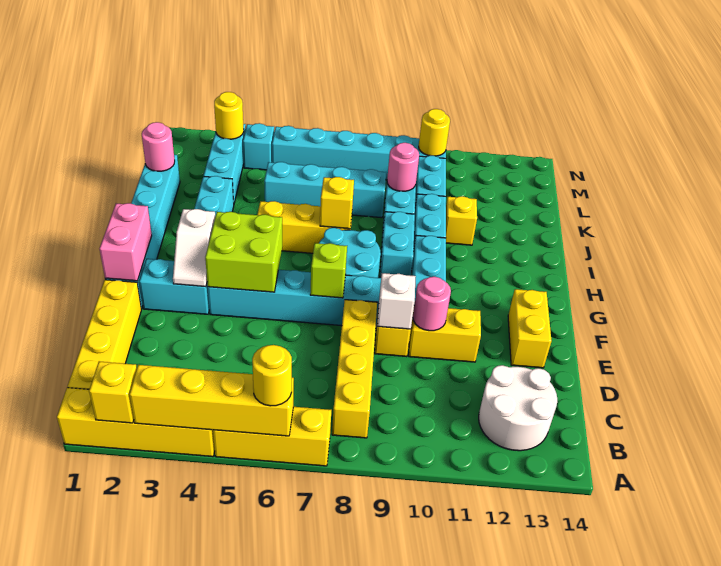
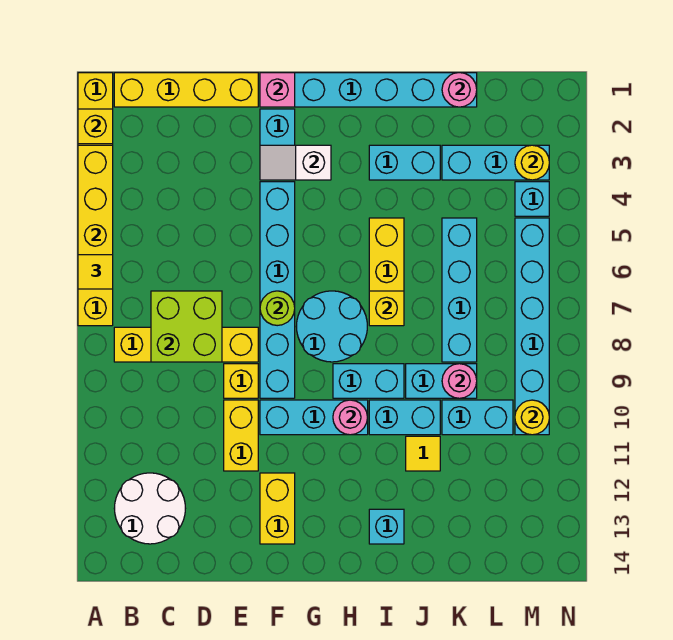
yellow 1x1 round brick [252,345,292,406] -> yellow 1x1 tile [78,255,113,289]
white 1x1 brick [377,273,416,329] -> none
pink 1x1 round brick [413,277,451,331] -> pink 1x1 round brick moved to [333,400,367,435]
yellow 1x2 brick [508,289,552,368] -> yellow 1x2 brick turned to [260,473,295,544]
pink 1x2 brick [100,203,152,281] -> pink 1x1 brick [260,73,295,107]
lime 2x2 brick [205,212,282,292] -> lime 2x2 brick moved to [151,291,222,362]
lime 1x1 brick [310,243,347,298] -> lime 1x1 round brick [260,291,295,326]
none -> cyan 1x1 brick [369,509,404,544]
yellow 1x1 brick [446,196,477,245] -> yellow 1x1 tile [406,436,440,471]

